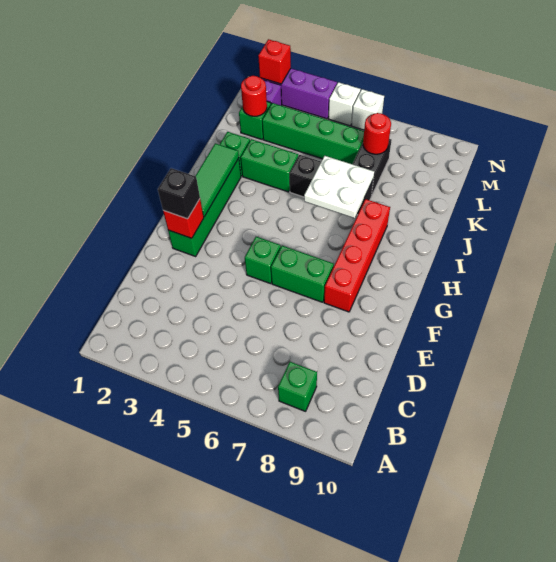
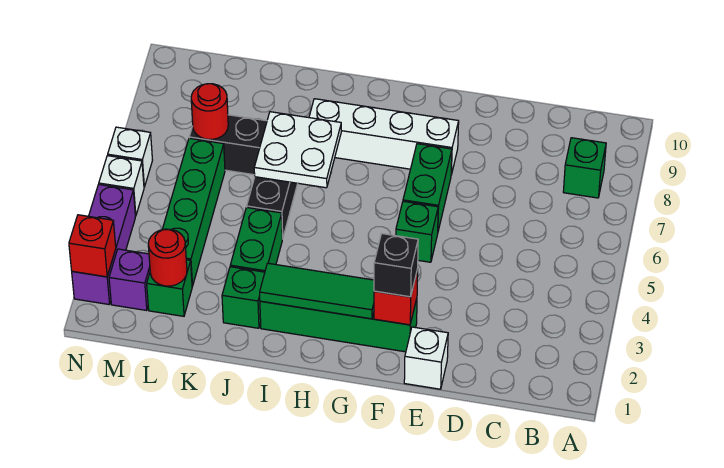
none -> white 1x1 brick [404,327,448,389]
red 1x4 brick [324,199,390,312] -> white 1x4 brick [309,99,459,175]

